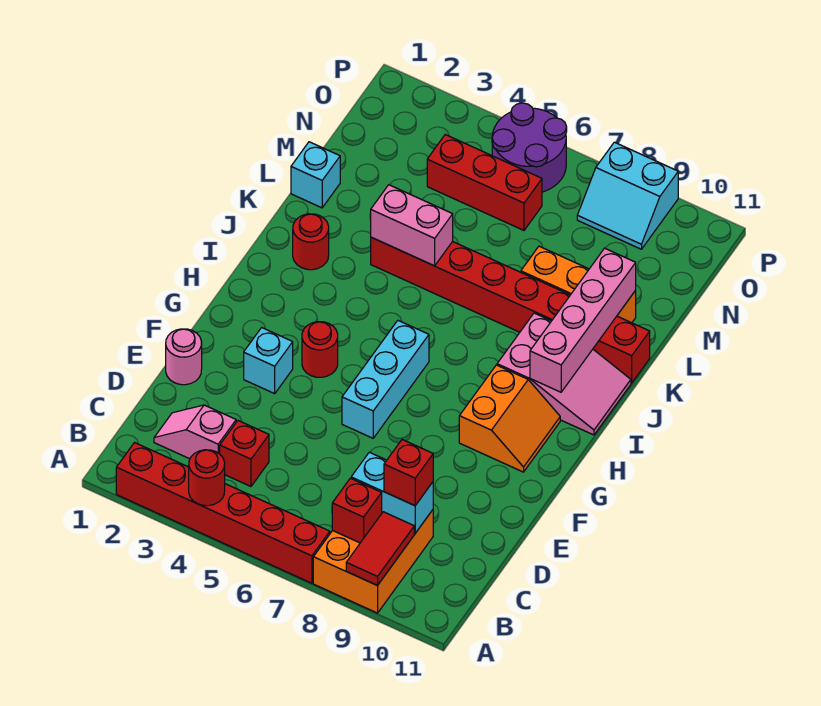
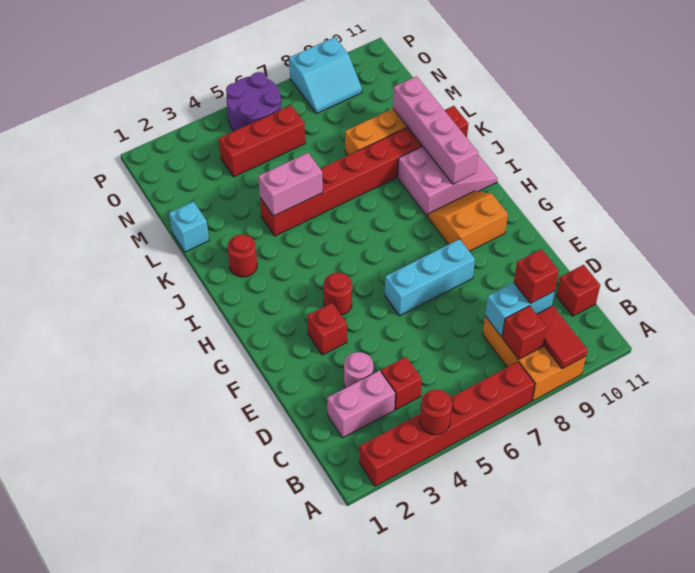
pink 1x2 slope [154,405,236,459] -> pink 1x2 brick [327,370,395,438]
none -> red 1x1 brick [557,265,600,316]
pink 1x1 round brick [166,329,202,385] -> pink 1x1 round brick moved to [344,352,373,388]
cyan 1x1 brick [244,328,293,394] -> red 1x1 brick [307,303,347,355]
cyan 1x3 brick [342,321,429,438] -> cyan 1x3 brick turned to [385,239,475,316]
orange 2x2 slope [459,365,560,472] -> orange 2x2 slope turned to [428,191,508,251]

